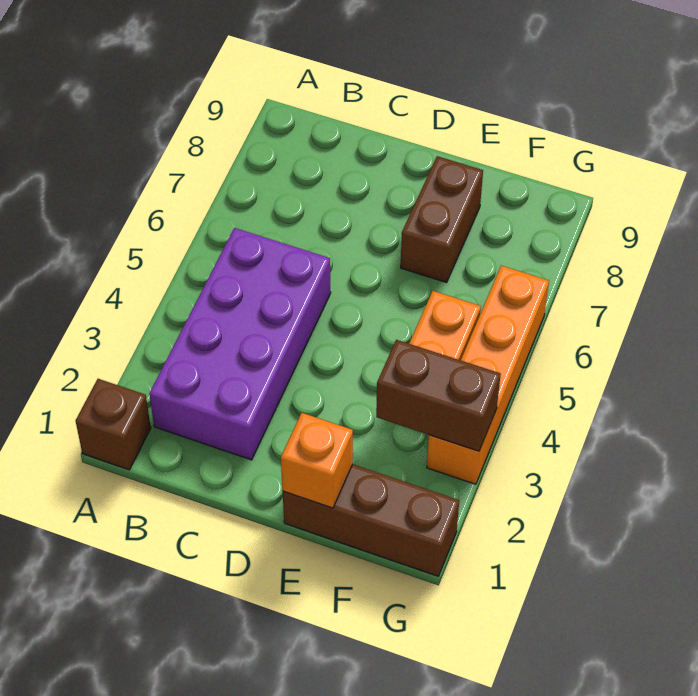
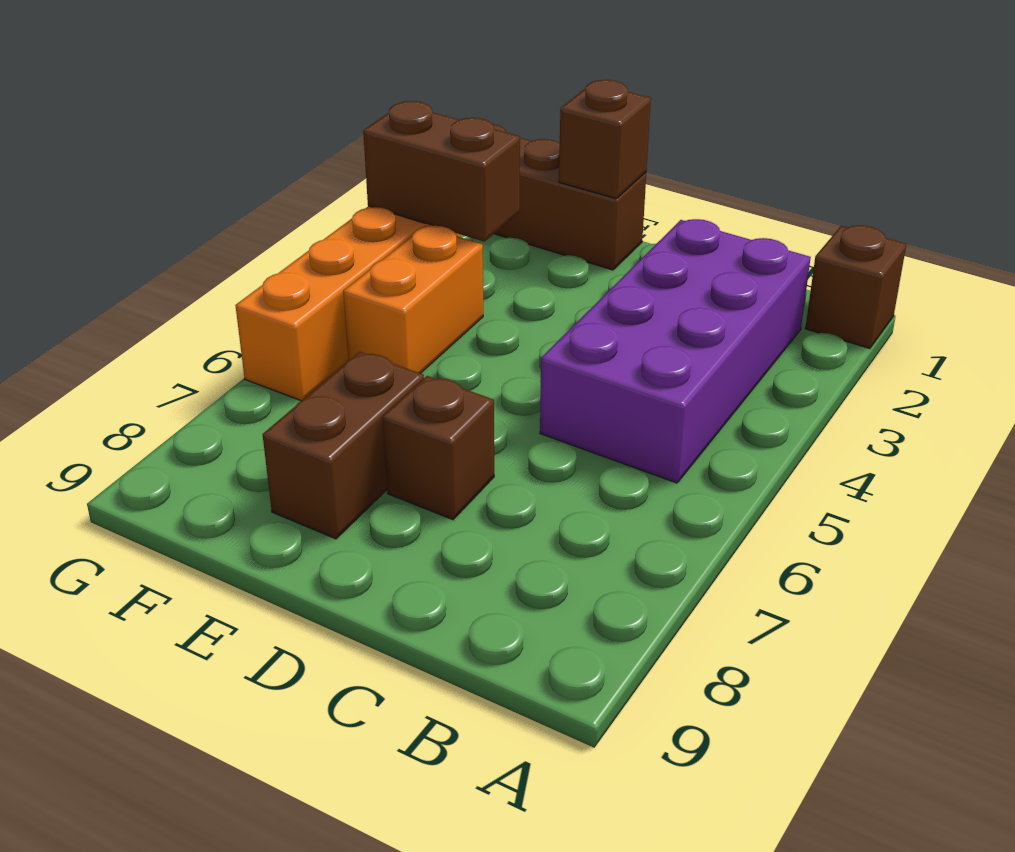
none -> brown 1x1 brick [383,376,494,520]
orange 1x1 brick [281,413,353,508] -> brown 1x1 brick [559,80,651,199]

